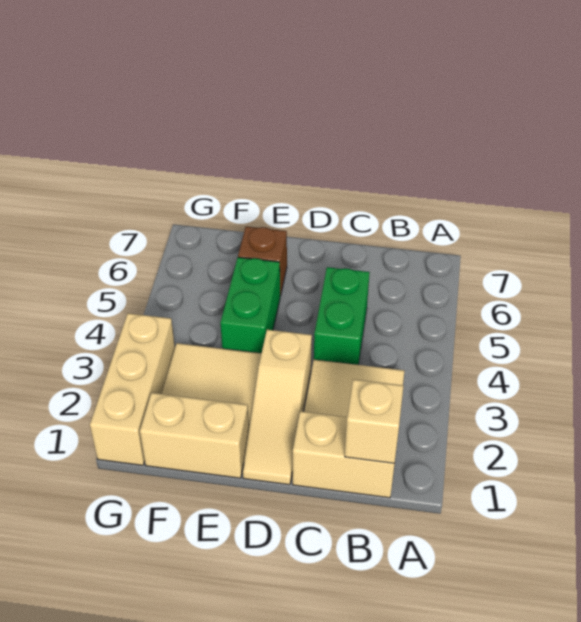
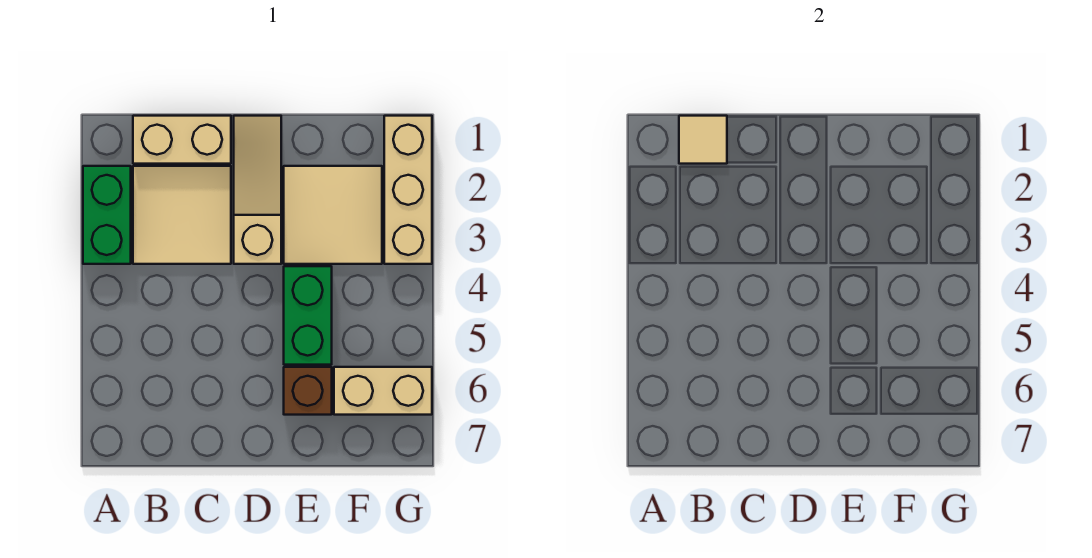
tan 1x1 brick [345,379,403,463] -> tan 1x1 tile [679,116,727,164]
green 1x2 brick [314,267,370,365] -> green 1x2 brick moved to [83,166,131,264]
tan 1x2 brick [140,393,249,478] -> tan 1x2 brick moved to [334,367,432,415]

